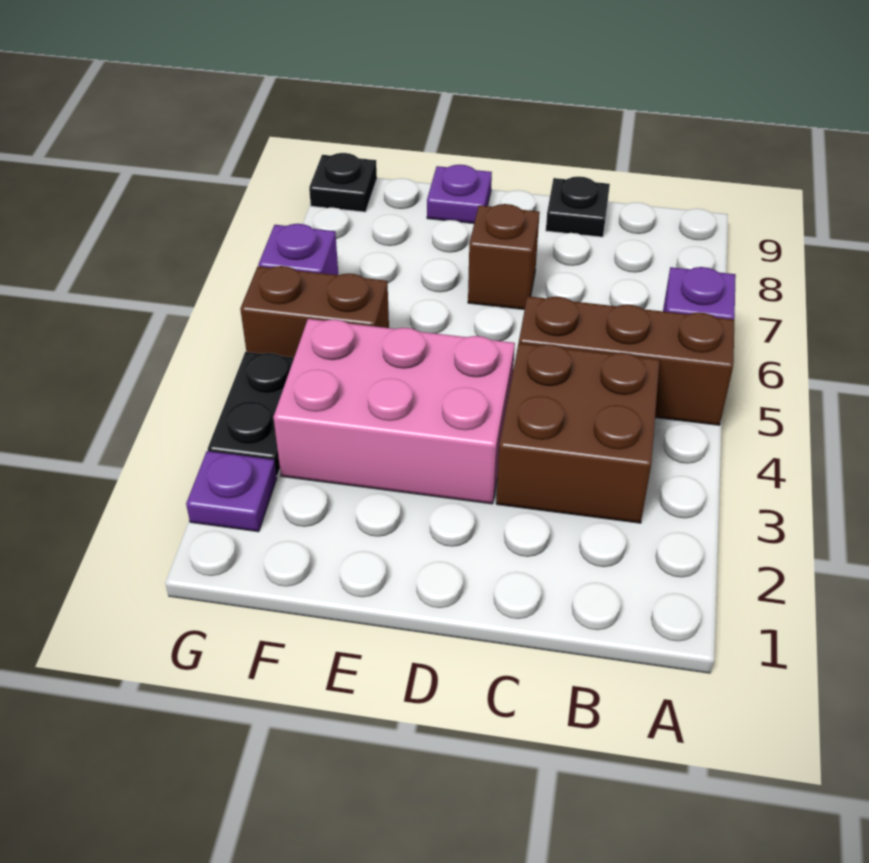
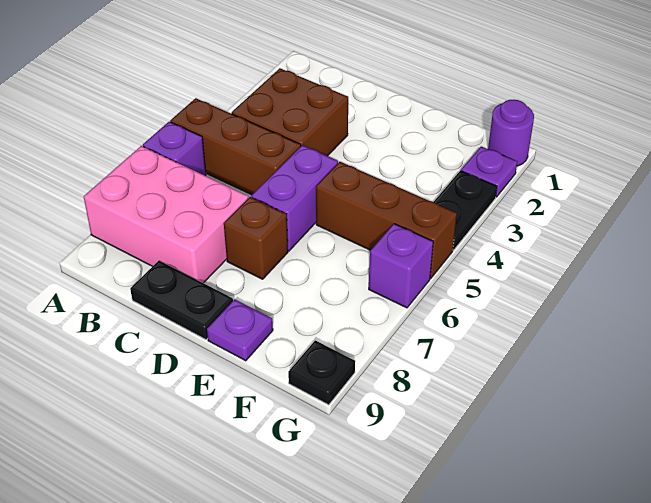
black 1x1 plate [546,177,610,237] -> black 1x2 plate [130,261,233,339]
pink 2x3 brick [273,319,515,504] -> pink 2x3 brick moved to [84,146,248,283]
none -> purple 1x2 brick [251,145,338,251]
brown 1x2 brick [240,266,389,357] -> brown 1x3 brick [316,162,457,278]
none -> purple 1x1 round brick [488,100,534,166]

